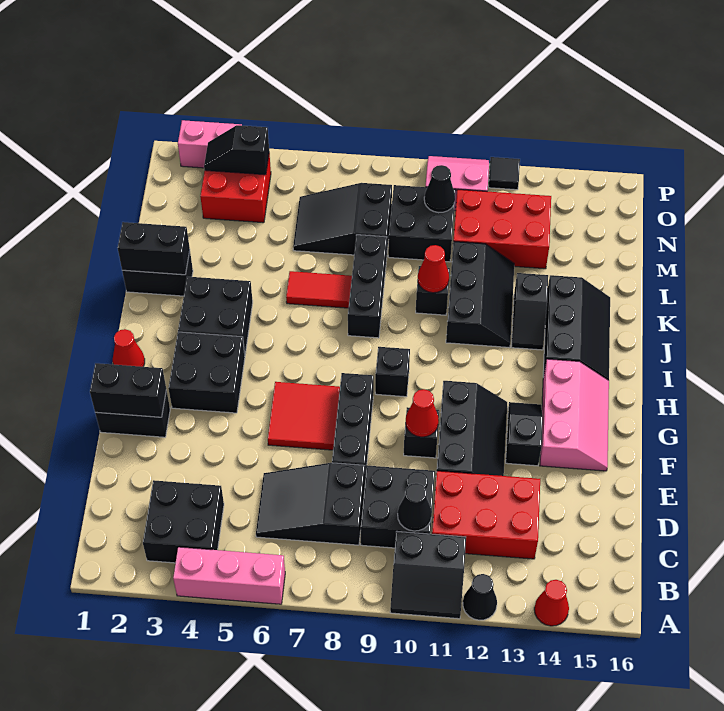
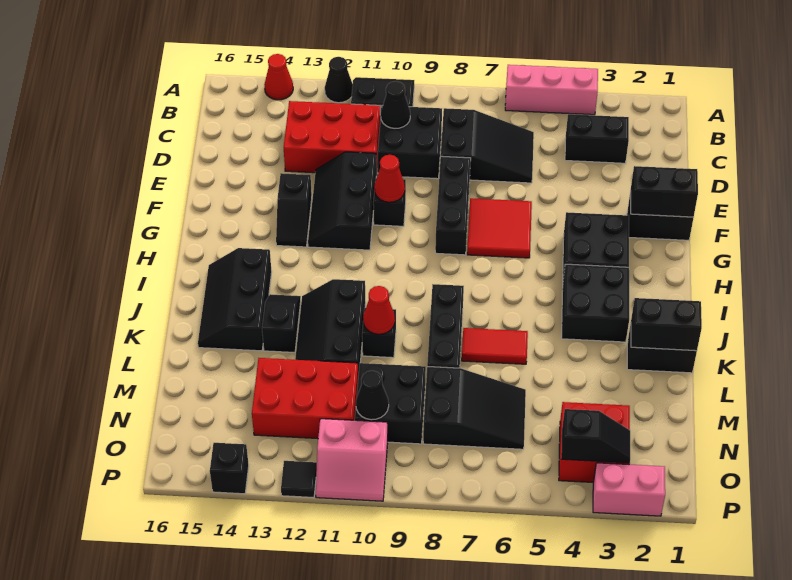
black 2x2 brick [143,480,224,563] -> black 1x2 brick [565,114,629,163]
pink 2x3 slope [540,359,609,471] -> none
red 1x1 cone [113,329,145,367] -> none
black 1x1 brick [375,347,410,397] -> black 1x1 brick moved to [210,443,249,494]

